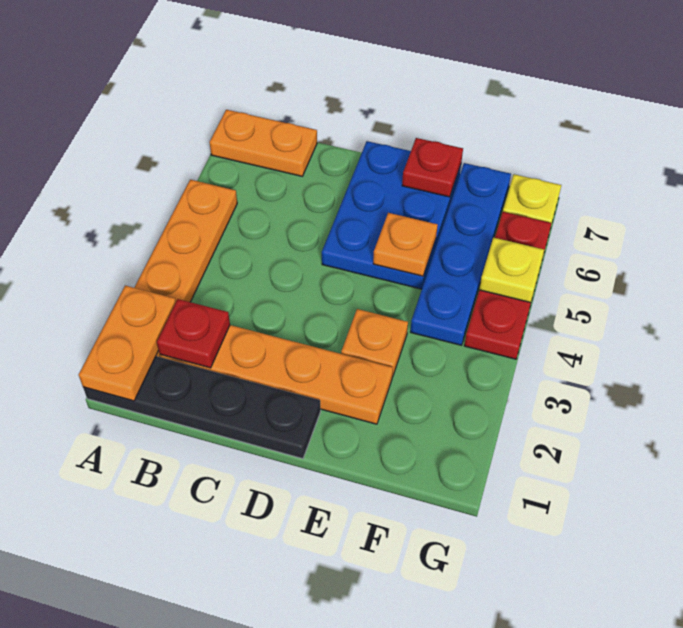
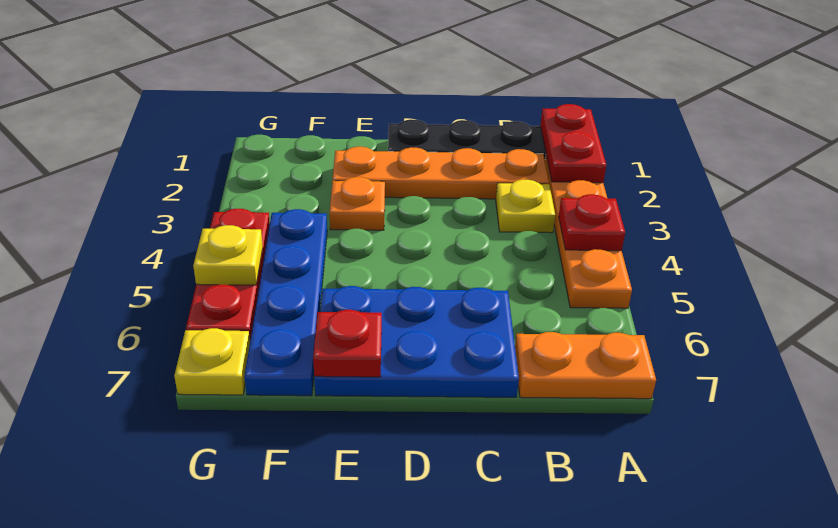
orange 1x2 plate [79,286,176,401] -> red 1x2 plate [540,104,606,183]
red 1x1 plate [157,299,230,368] -> red 1x1 plate moved to [559,194,625,251]
none -> yellow 1x1 plate [496,180,555,233]
blue 2x3 plate [322,141,461,289] -> blue 2x3 plate turned to [314,286,519,397]
orange 1x1 plate [373,213,438,276] -> none

